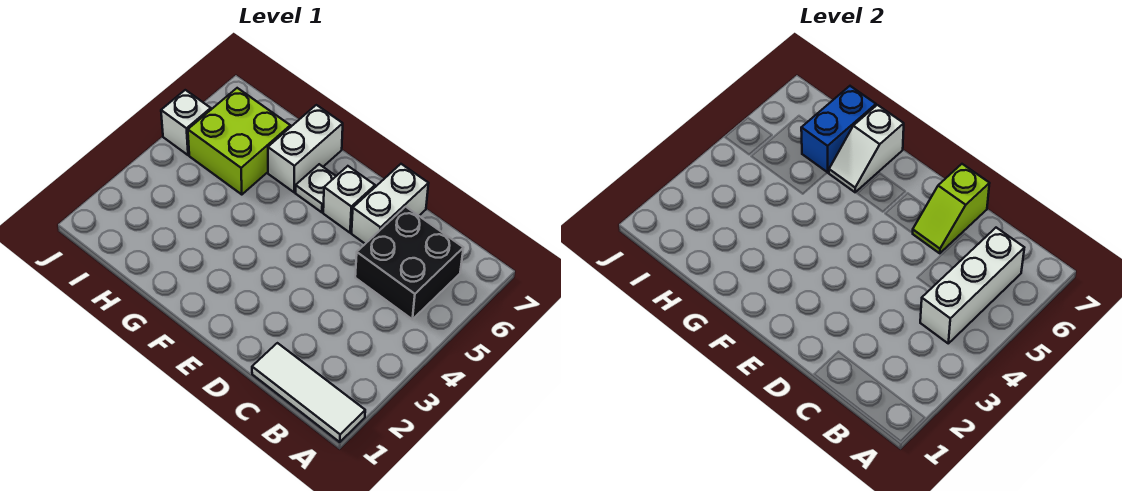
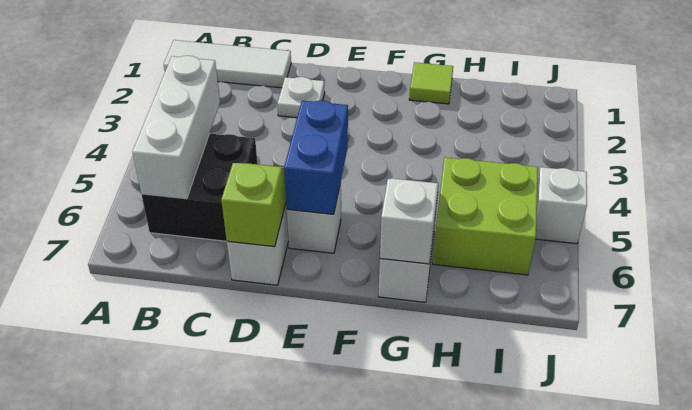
white 1x1 plate [296,164,336,212] -> white 1x1 plate moved to [277,77,325,118]
none -> lime 1x1 tile [409,62,453,104]
blue 1x2 brick [801,86,876,173] -> blue 1x2 brick moved to [284,100,348,214]

